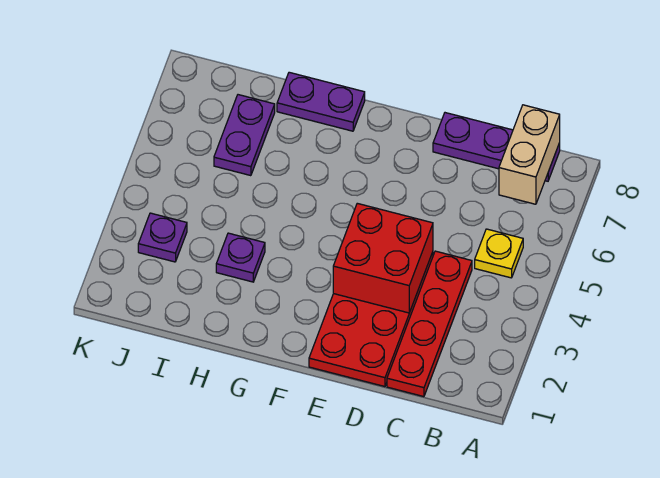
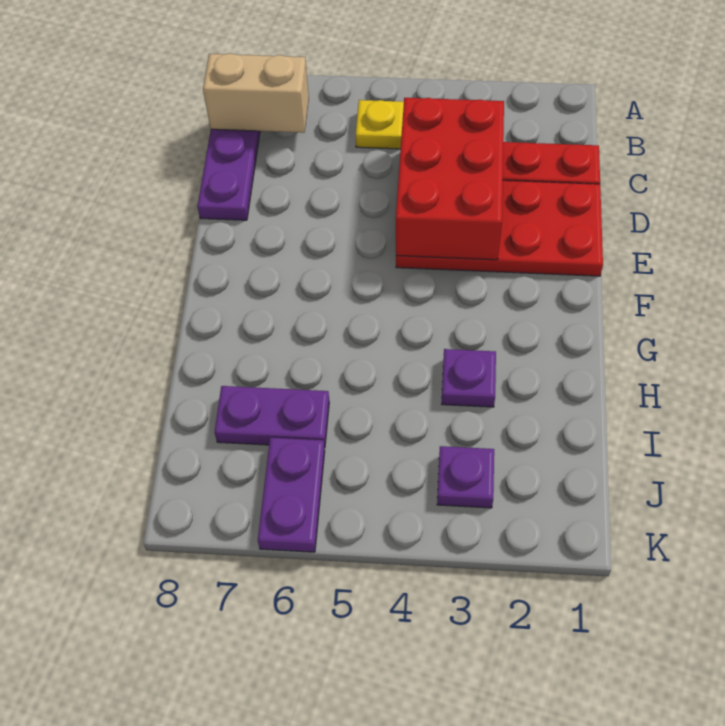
red 2x2 brick [333,203,433,313] -> red 2x3 brick [396,98,504,260]
purple 1x2 plate [277,72,365,131] -> purple 1x2 plate moved to [258,438,325,552]

